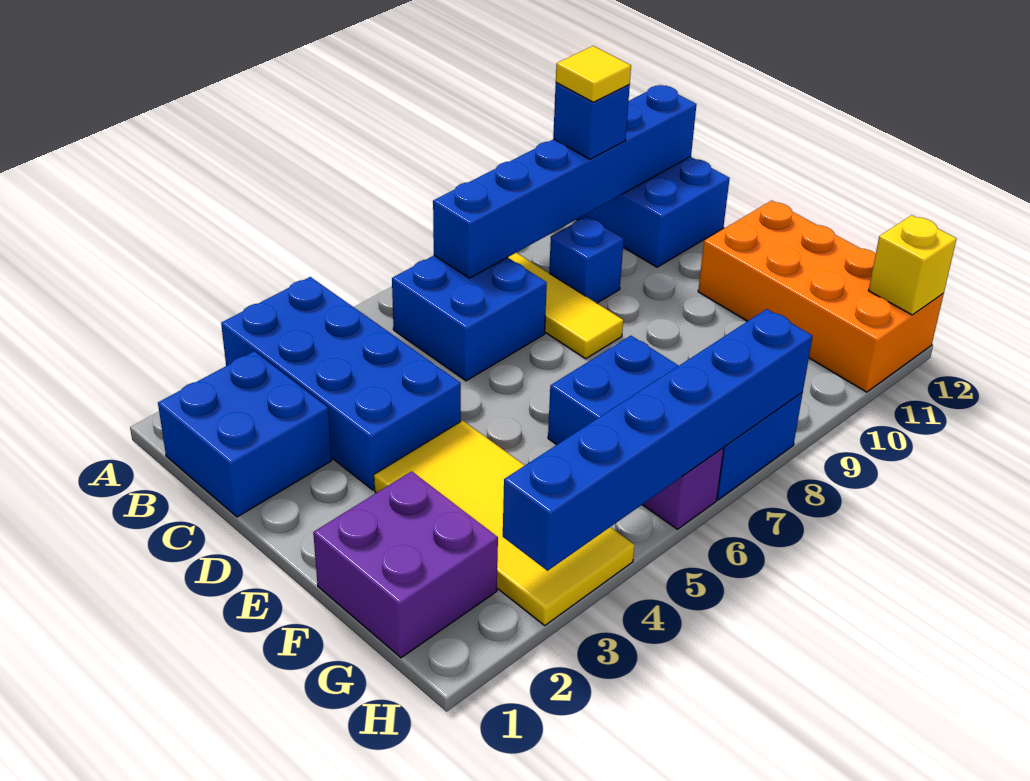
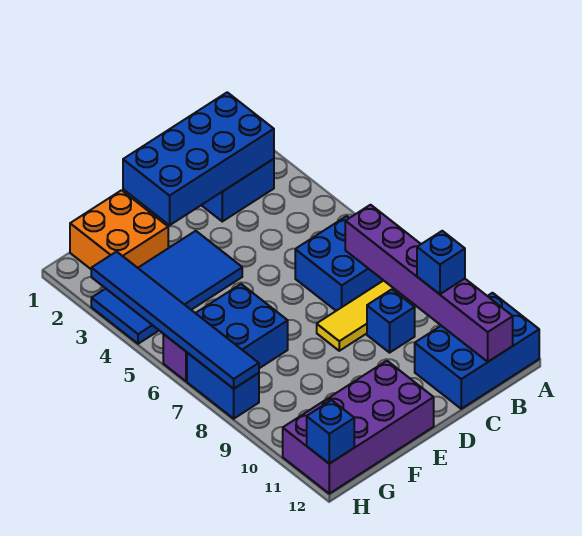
blue 2x4 brick [221,277,461,490] -> blue 2x4 brick moved to [123,92,274,225]
blue 1x6 brick [433,85,697,278] -> purple 1x6 brick [345,205,513,362]
yellow 1x1 tile [556,46,631,102] -> none
yellow 2x4 tile [374,421,635,625] -> blue 2x4 tile [91,231,242,344]
orange 2x4 brick [698,201,944,392] -> purple 2x4 brick [283,361,434,494]
purple 2x2 brick [313,471,498,658] -> orange 2x2 brick [70,190,168,269]
blue 1x6 brick [503,309,813,571] -> blue 1x6 tile [91,252,259,389]
yellow 1x1 brick [868,215,956,315] -> blue 1x1 brick [307,400,354,464]

